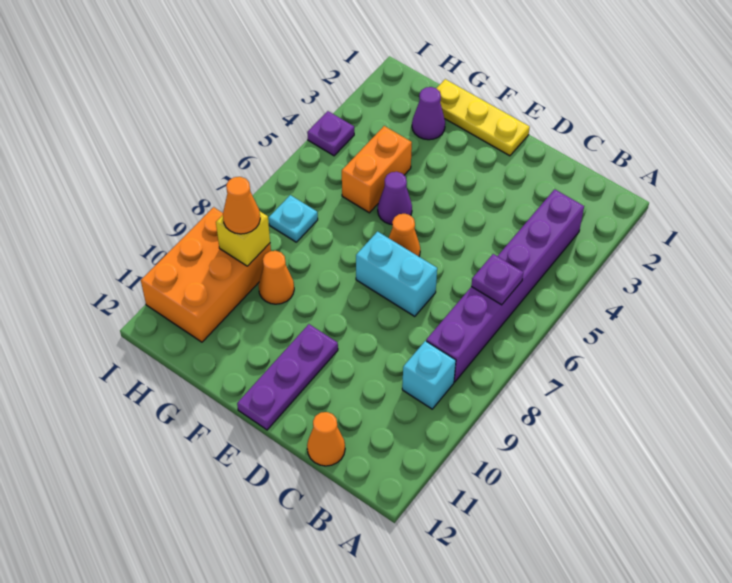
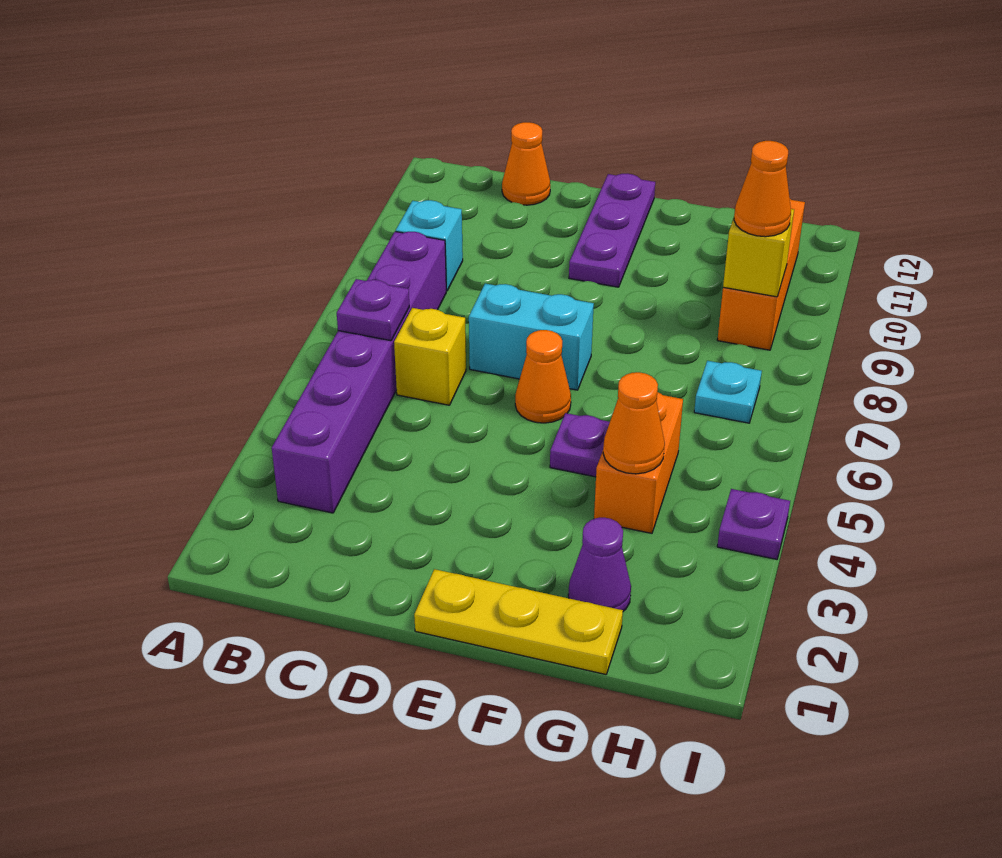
none -> yellow 1x1 brick [394,308,466,405]
purple 1x1 cone [378,172,412,225] -> purple 1x1 plate [550,413,610,477]
orange 1x1 cone [259,251,294,304] -> orange 1x1 cone moved to [603,372,665,474]
orange 2x3 brick [141,207,271,342] -> orange 1x3 brick [717,199,805,350]

